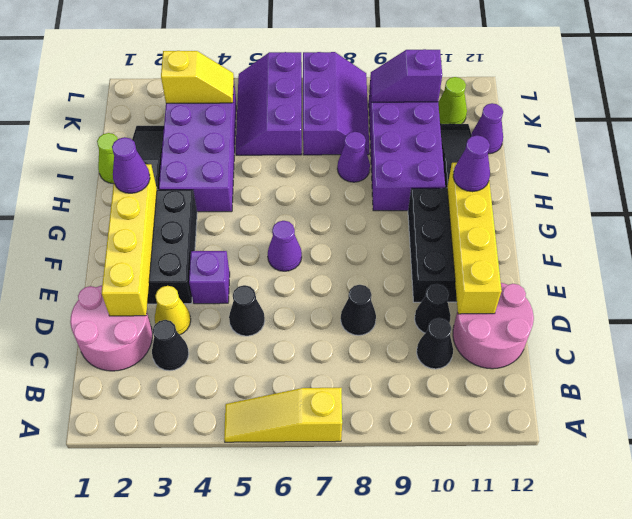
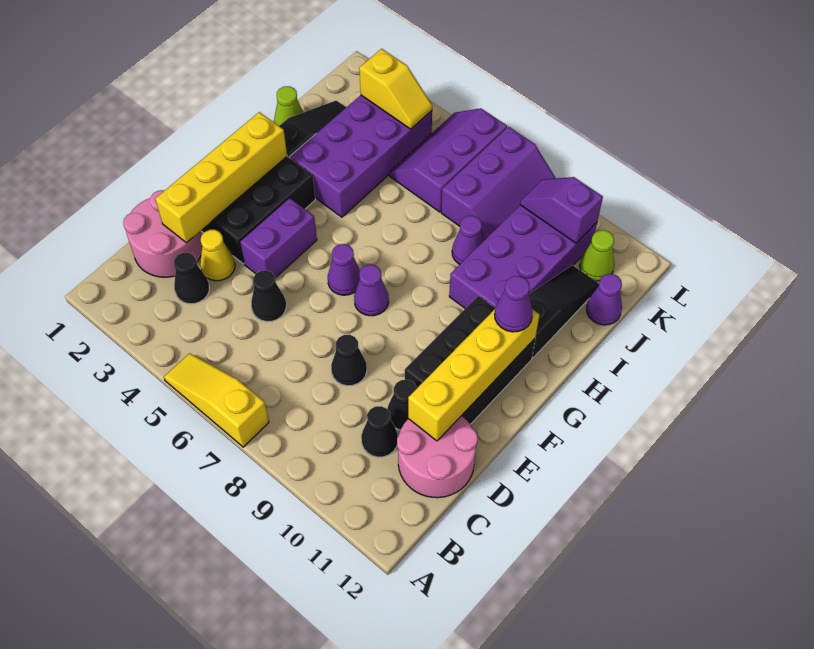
purple 1x1 brick [189,251,230,304] -> purple 1x2 brick [240,198,317,278]
purple 1x1 cone [112,137,150,193] -> purple 1x1 cone moved to [354,265,389,316]

